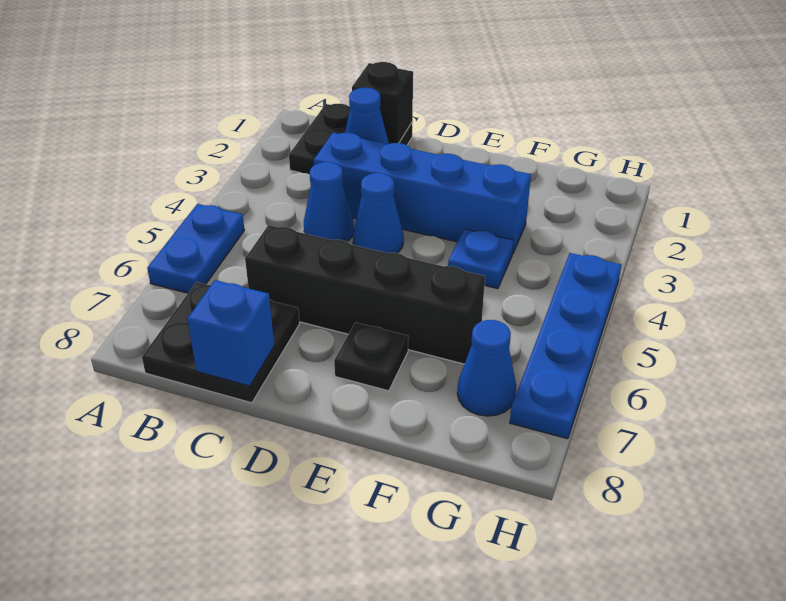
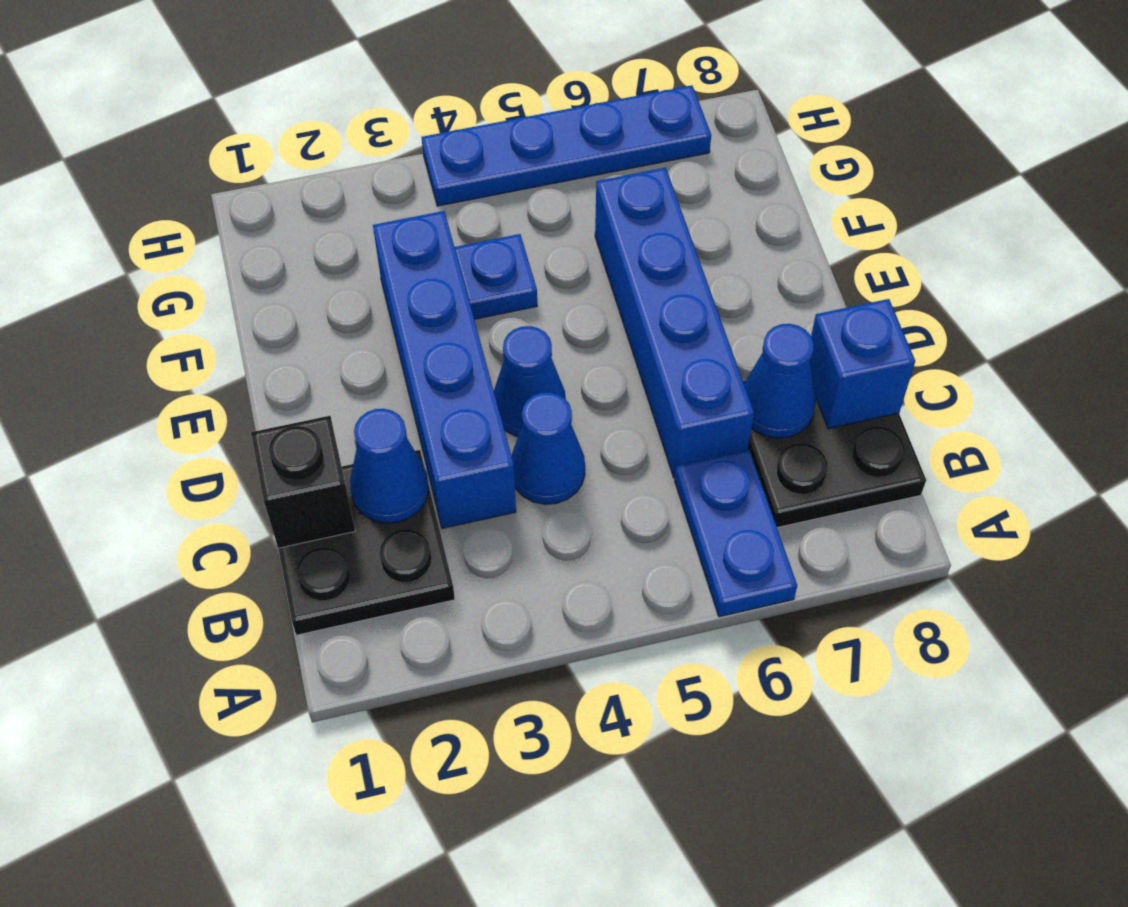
blue 1x2 plate [147,204,244,293] -> blue 1x2 plate turned to [675,450,797,617]
black 1x4 brick [245,225,485,364] -> blue 1x4 brick [595,168,754,478]
black 1x1 plate [334,322,408,391] -> none
blue 1x1 cone [457,320,516,416] -> blue 1x1 cone moved to [744,324,816,438]

